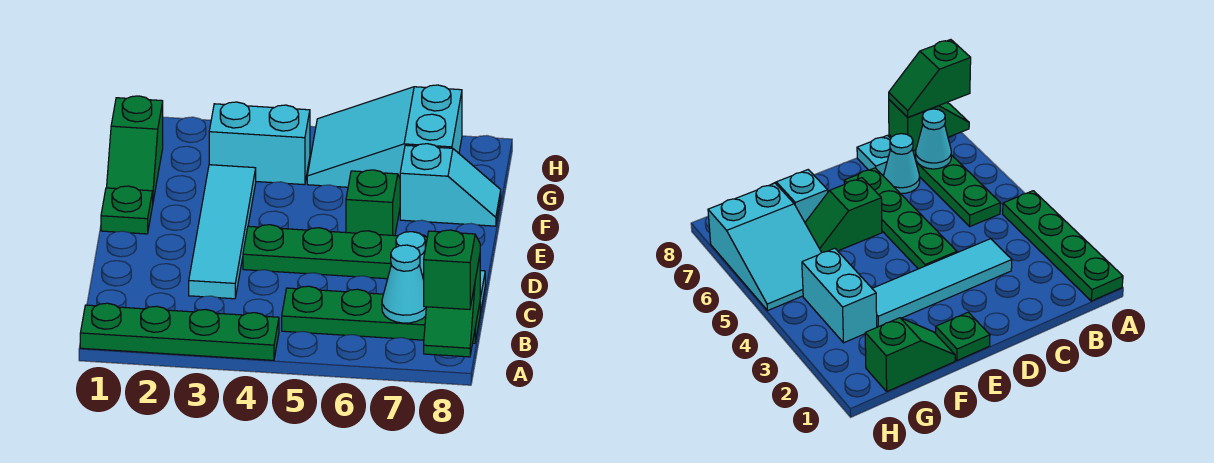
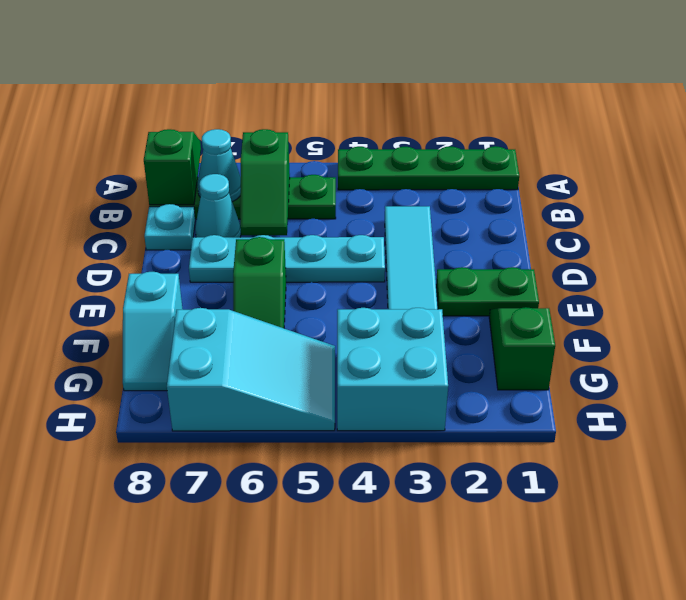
green 1x2 slope [424,230,480,310] -> green 1x2 slope moved to [240,129,290,235]
green 1x4 plate [243,225,427,279] -> cyan 1x4 plate [189,235,385,282]
green 1x1 plate [101,186,153,234] -> green 1x2 plate [436,267,539,316]
cyan 1x2 slope [400,144,501,226] -> cyan 1x2 slope turned to [123,272,183,391]
cyan 1x2 brick [209,102,310,185] -> cyan 2x2 brick [337,308,448,431]

